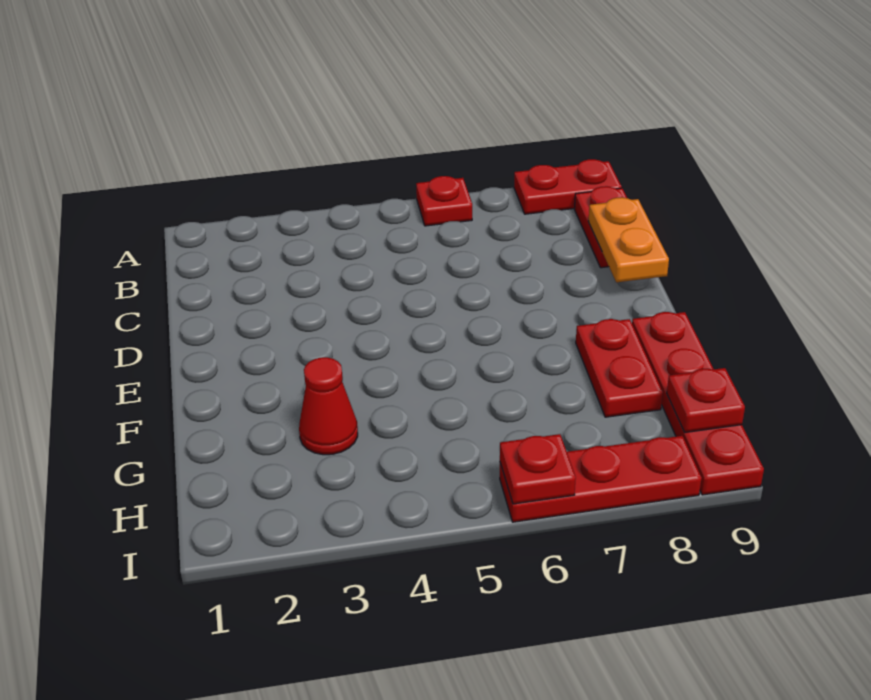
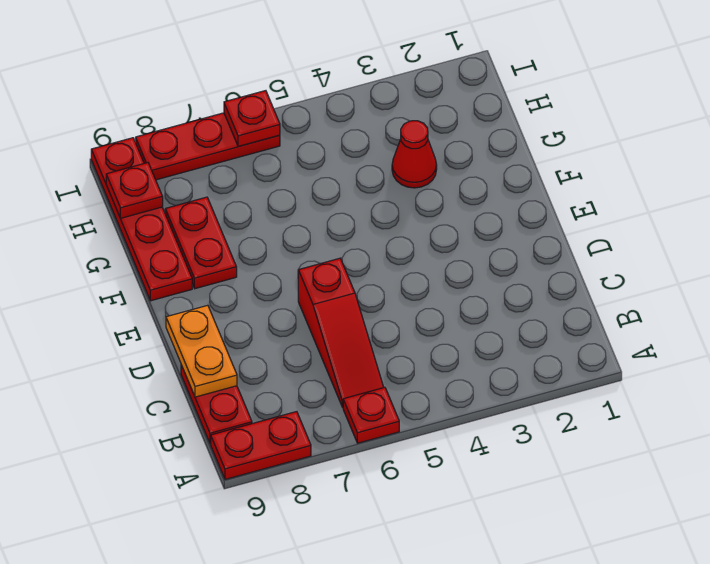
none -> red 1x3 slope [298,258,384,407]

